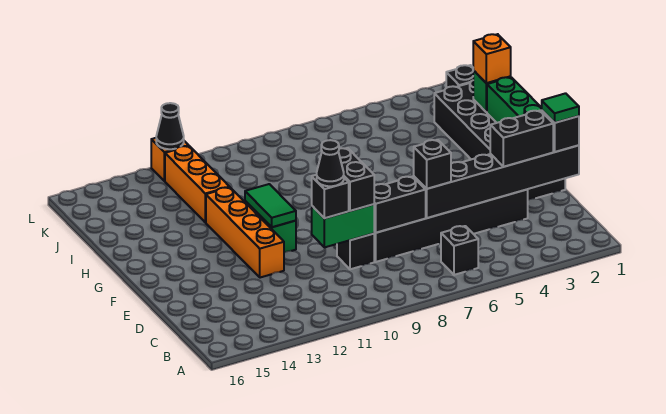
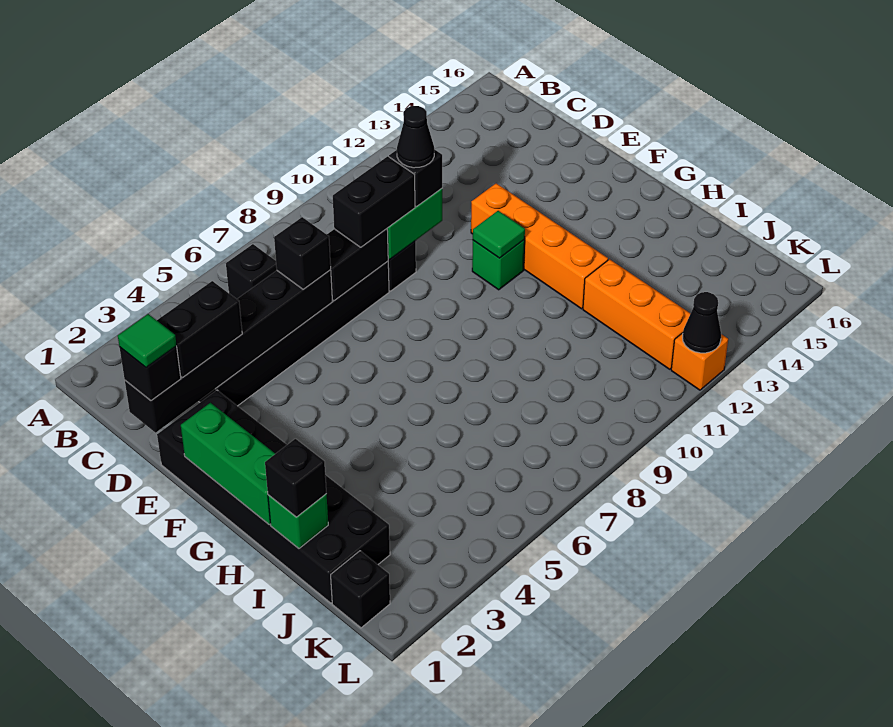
black 1x2 brick [338,148,374,211] -> black 1x2 brick turned to [333,156,415,247]
green 1x2 tile [245,184,296,227] -> green 1x1 tile [473,211,525,258]
orange 1x1 brick [473,34,511,83] -> black 1x1 brick [265,439,326,517]

